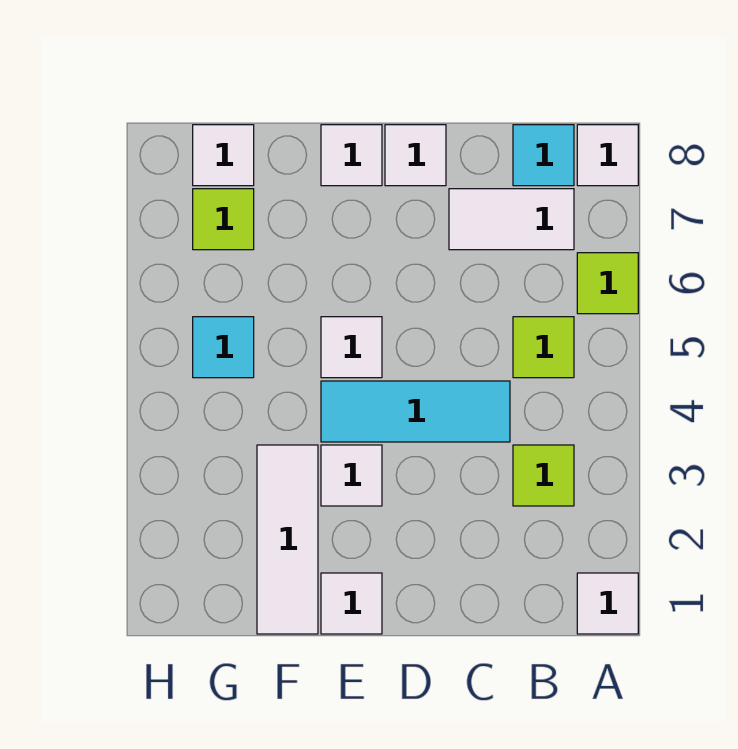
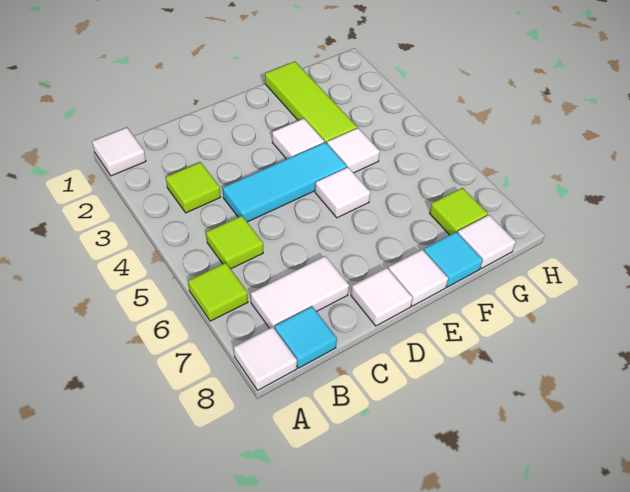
white 1x1 tile [321,573,382,634] -> white 1x1 tile moved to [327,128,380,173]
white 1x3 tile [257,445,318,634] -> lime 1x3 tile [265,62,357,143]
cyan 1x1 tile [193,317,254,378] -> cyan 1x1 tile moved to [424,232,483,287]

